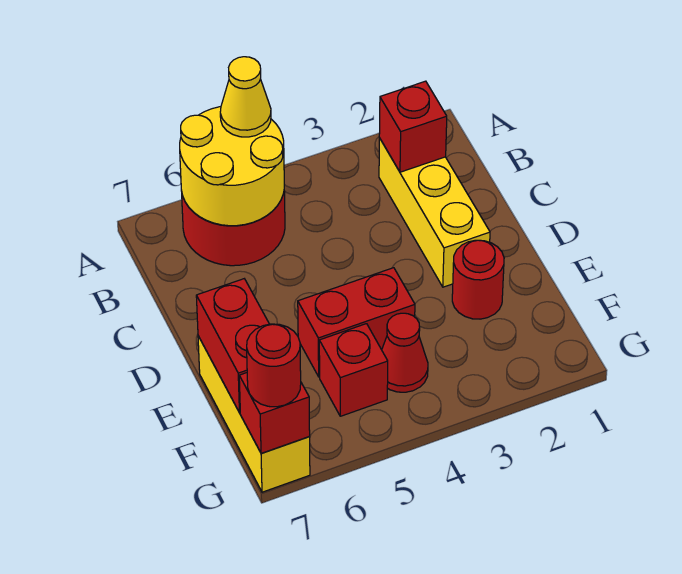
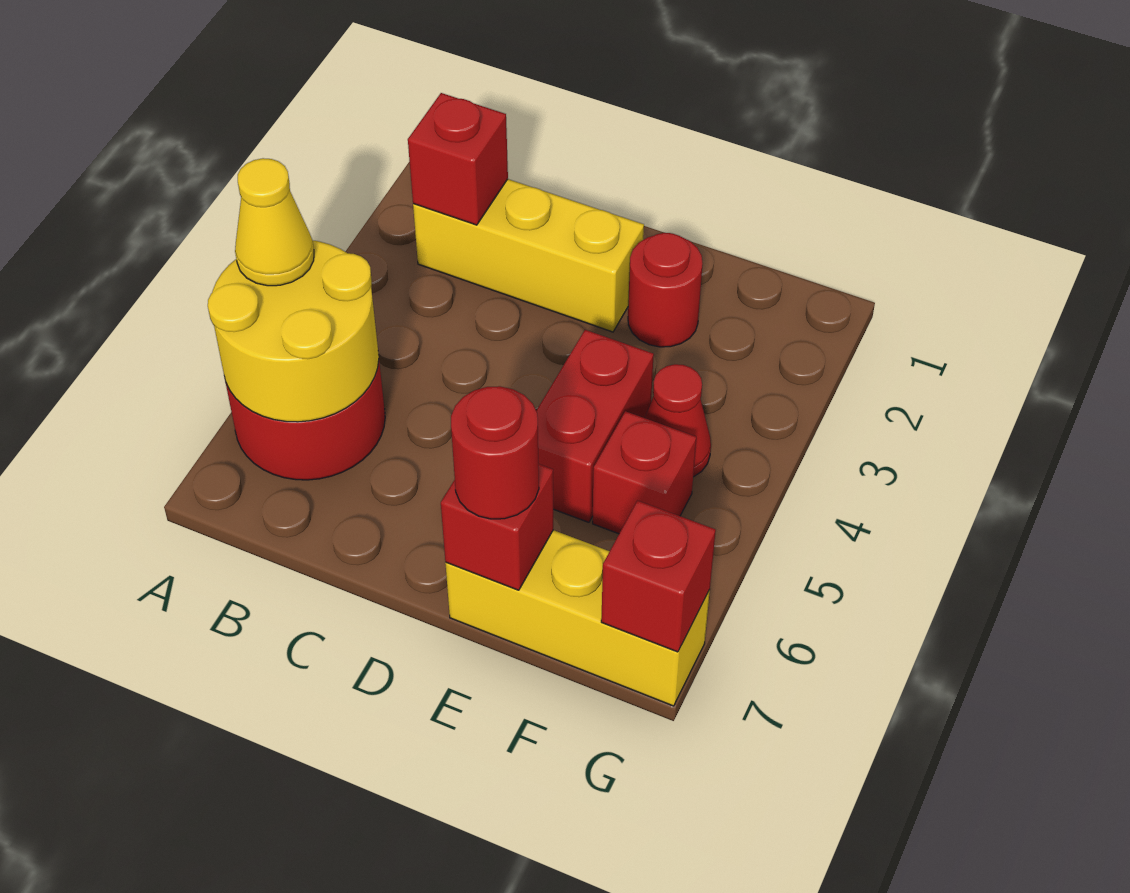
red 1x2 brick [196,279,269,413] -> red 1x1 brick [441,464,553,590]
red 1x1 round brick [247,324,301,407] -> red 1x1 round brick moved to [451,386,539,519]

